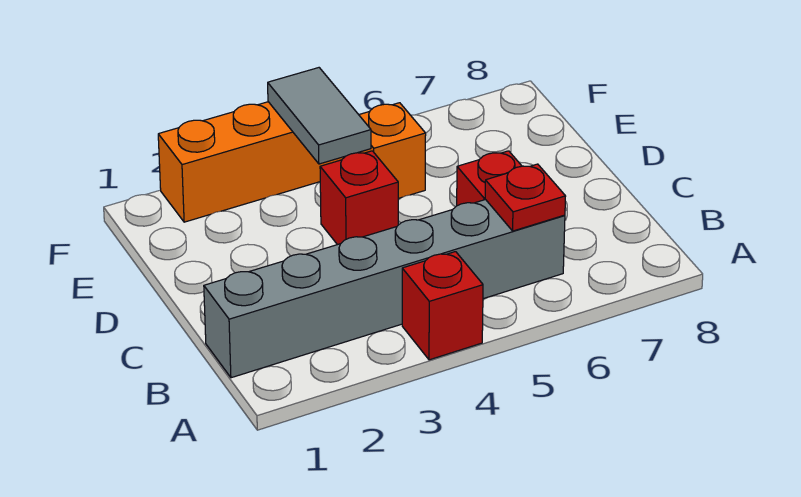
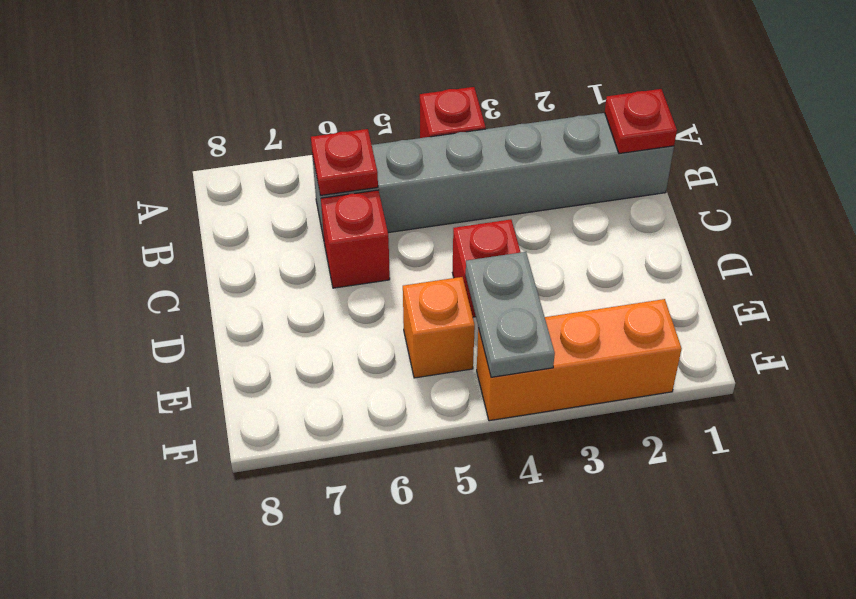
none -> red 1x1 plate [605,89,677,154]
grey 1x2 tile [268,68,371,164] -> grey 1x2 plate [466,252,555,377]

